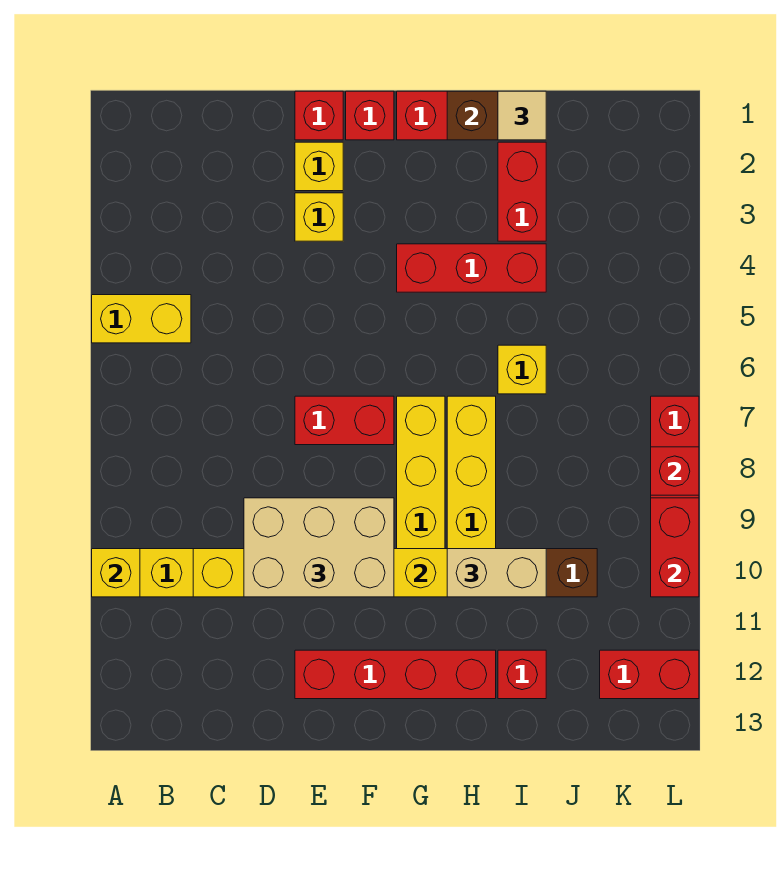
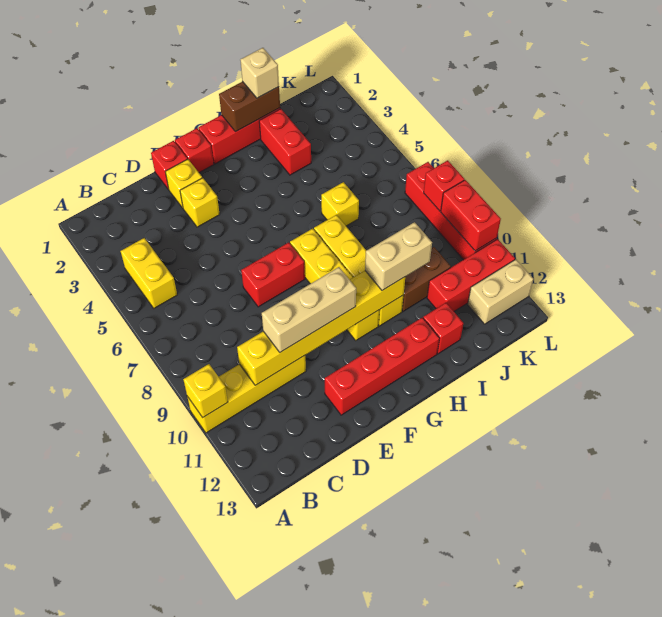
yellow 1x2 brick [92,295,191,343] -> yellow 1x2 brick turned to [121,238,177,308]
tan 2x3 brick [244,498,394,597] -> tan 1x3 brick [262,267,356,352]
red 1x3 brick [397,244,546,292] -> red 1x3 brick moved to [427,239,515,311]
tan 1x1 tile [498,91,546,140] -> tan 1x1 brick [240,48,279,98]
red 1x2 brick [600,650,699,699] -> tan 1x2 brick [468,259,533,324]

